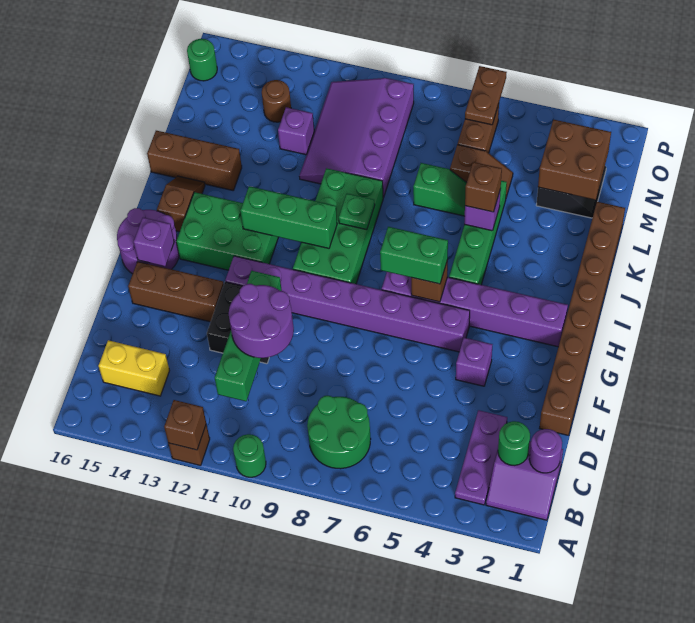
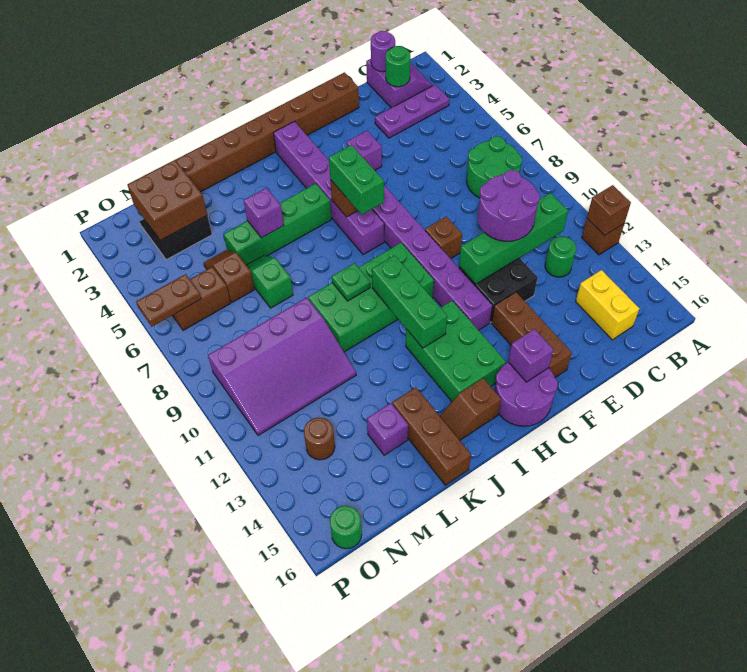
green 1x1 round brick [233,434,266,477] -> green 1x1 round brick moved to [545,236,576,277]
brown 1x1 brick [465,162,502,212] -> brown 1x1 brick moved to [425,217,462,259]
purple 1x1 brick [278,107,314,155] -> purple 1x1 brick moved to [367,403,408,455]

